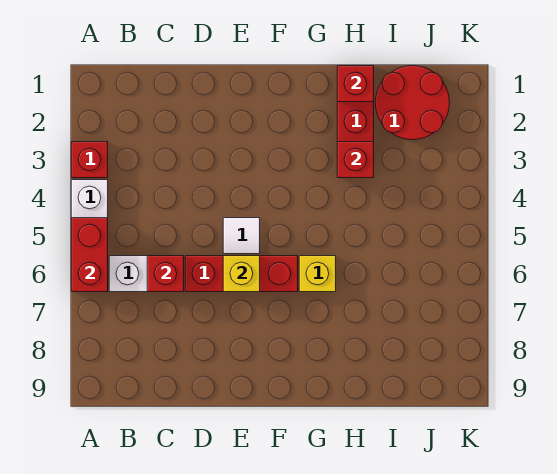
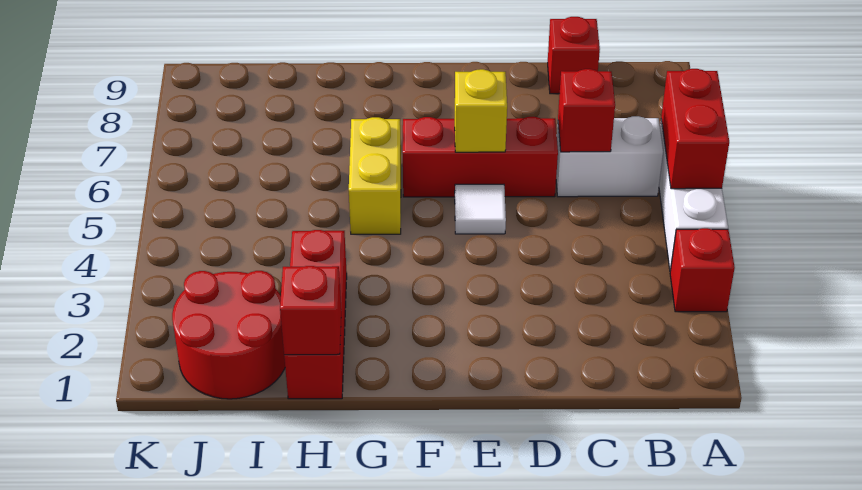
yellow 1x1 brick [299,256,336,292] -> yellow 1x2 brick [349,117,401,234]
red 1x1 brick [337,142,374,178] -> red 1x1 brick moved to [548,17,600,94]

